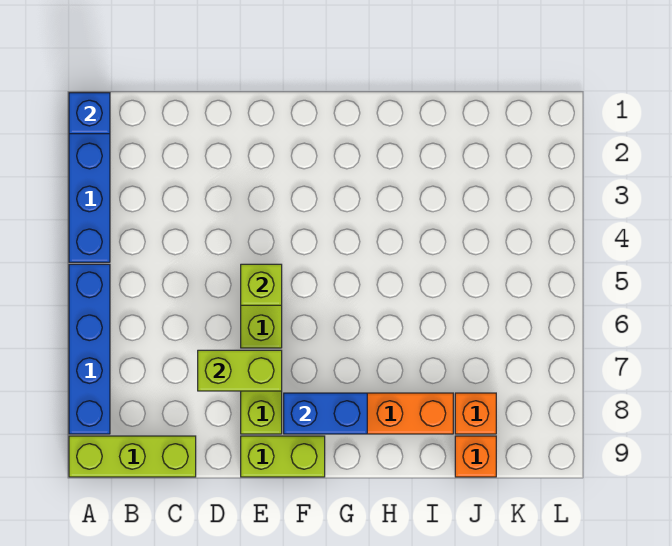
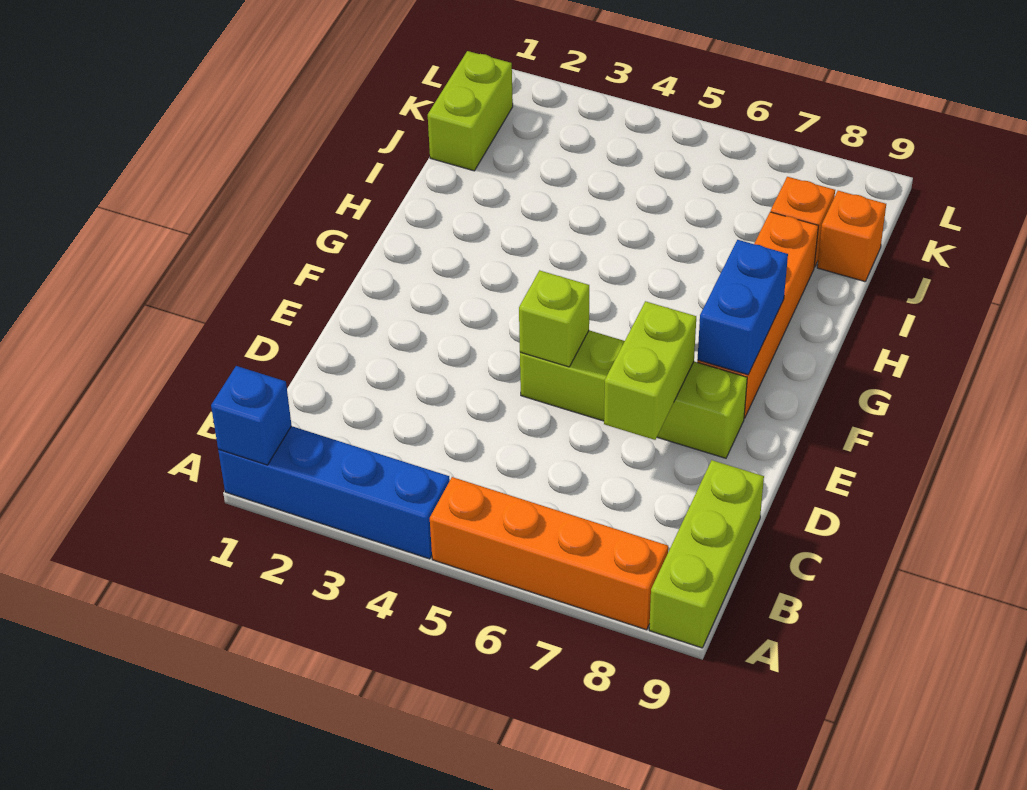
blue 1x4 brick [69,264,110,434] -> orange 1x4 brick [430,477,668,630]
lime 1x2 brick [241,436,325,477] -> lime 1x2 brick moved to [428,51,513,171]

